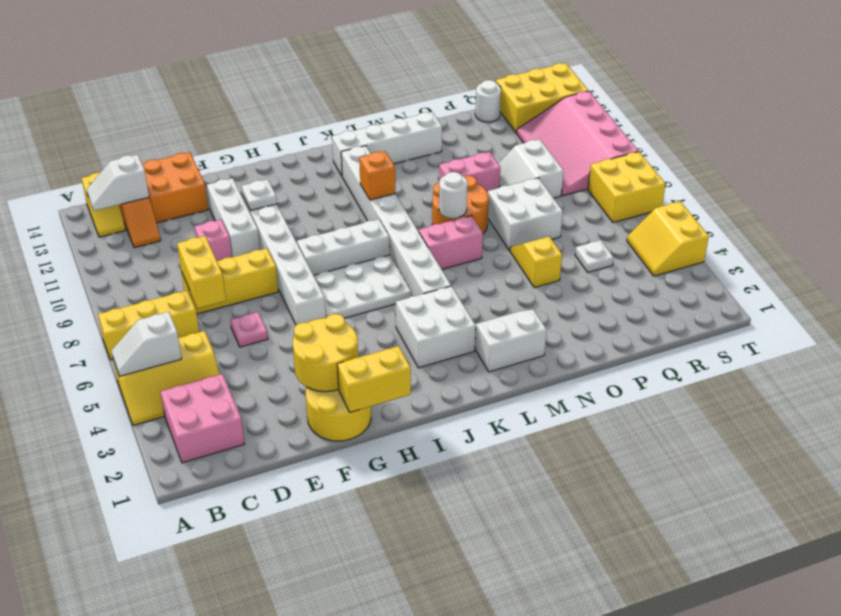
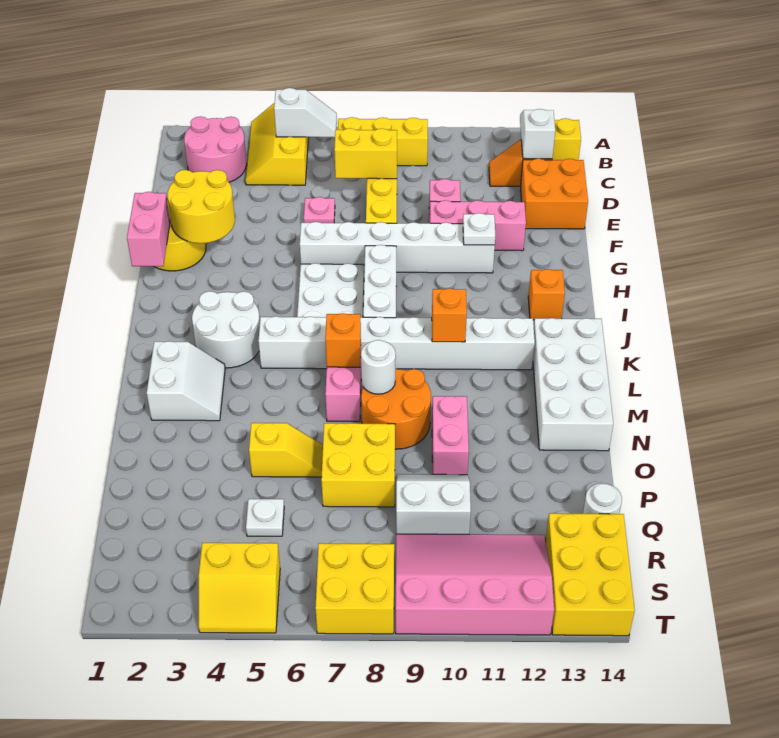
white 1x2 slope [111,312,182,376] -> white 1x2 slope turned to [274,88,337,137]
yellow 1x3 brick [98,290,199,360] -> yellow 1x3 brick turned to [338,117,428,166]
pink 2x2 brick [160,374,245,463] -> pink 2x2 round brick [184,117,247,182]
white 1x3 brick [207,178,260,257] -> pink 1x3 brick [430,200,526,251]
yellow 1x2 brick [337,346,411,412] -> pink 1x2 brick [127,192,170,266]
none -> orange 1x1 brick [528,269,565,320]
white 2x2 brick [396,286,476,368] -> white 2x2 round brick [192,291,260,368]
white 1x4 brick [332,112,442,176] -> white 2x4 brick [533,318,613,451]
none -> orange 1x1 brick [325,313,361,367]
white 2x2 brick [488,178,563,251] -> yellow 2x2 brick [321,423,395,507]
yellow 2x2 slope [627,201,709,276] -> yellow 2x2 slope turned to [199,543,280,633]

